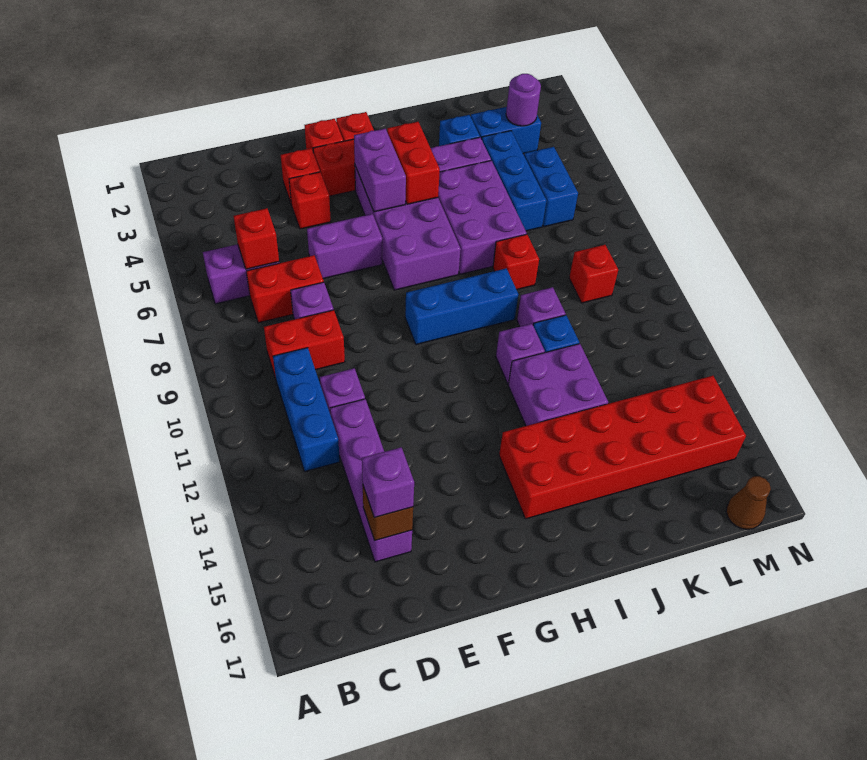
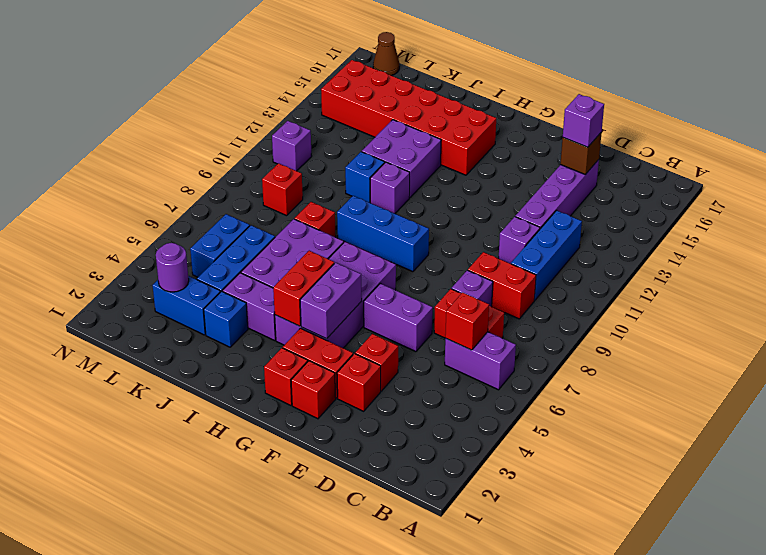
purple 1x1 brick [517,287,565,327] -> purple 1x1 brick moved to [272,121,312,171]

